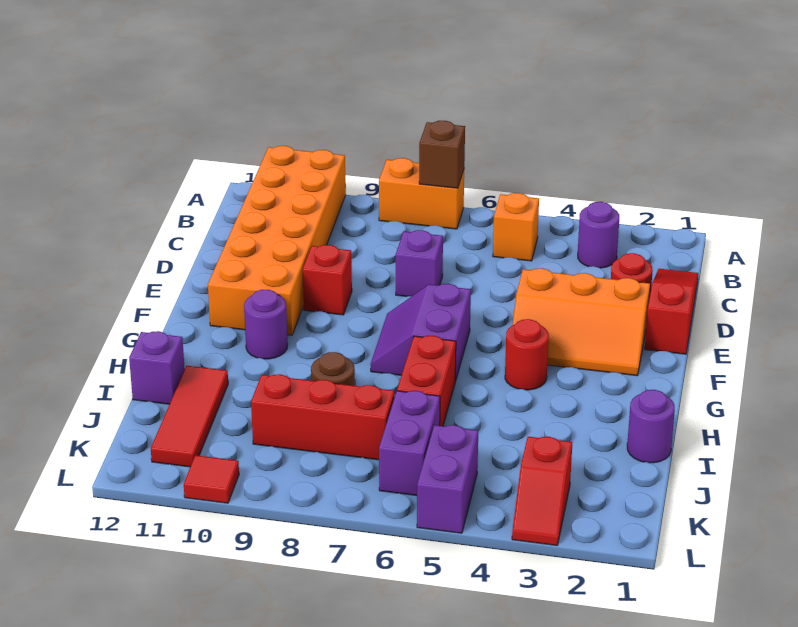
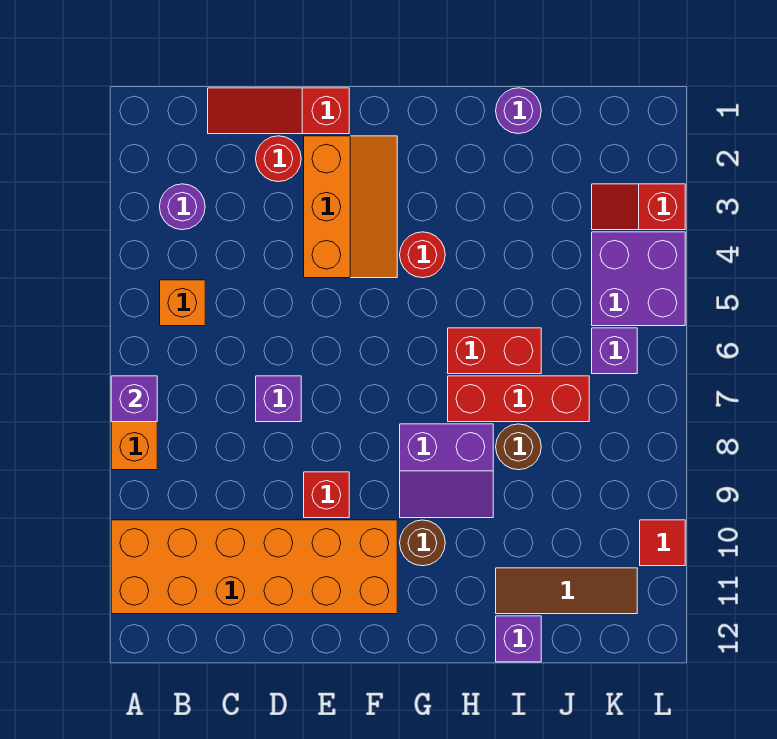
brown 1x1 brick [419,121,465,188] -> purple 1x1 brick [111,376,157,422]
purple 2x2 slope [370,283,471,381] -> purple 2x2 slope moved to [400,424,493,518]
purple 1x1 round brick [244,290,288,359] -> brown 1x1 round brick [400,520,445,566]
red 1x3 tile [151,366,228,467] -> brown 1x3 tile [496,568,637,614]
purple 1x2 brick [379,391,440,495] -> purple 1x1 brick [592,328,637,374]
red 1x3 brick [251,374,395,460] -> red 1x3 brick turned to [448,376,589,422]
red 1x2 slope [512,437,572,545] -> red 1x2 slope turned to [592,184,685,230]
purple 1x2 brick [417,425,478,533] -> purple 2x2 brick [592,232,685,326]

